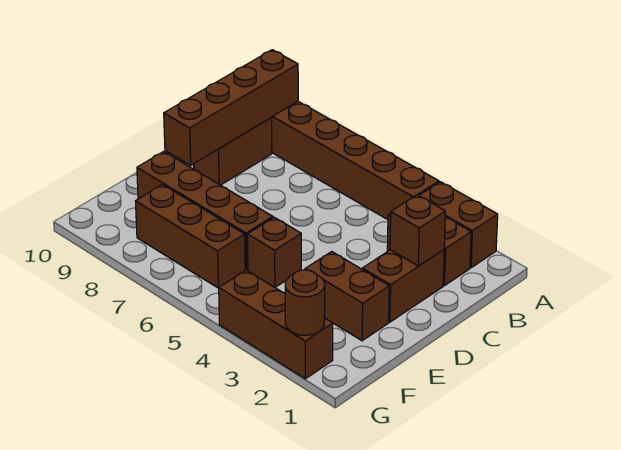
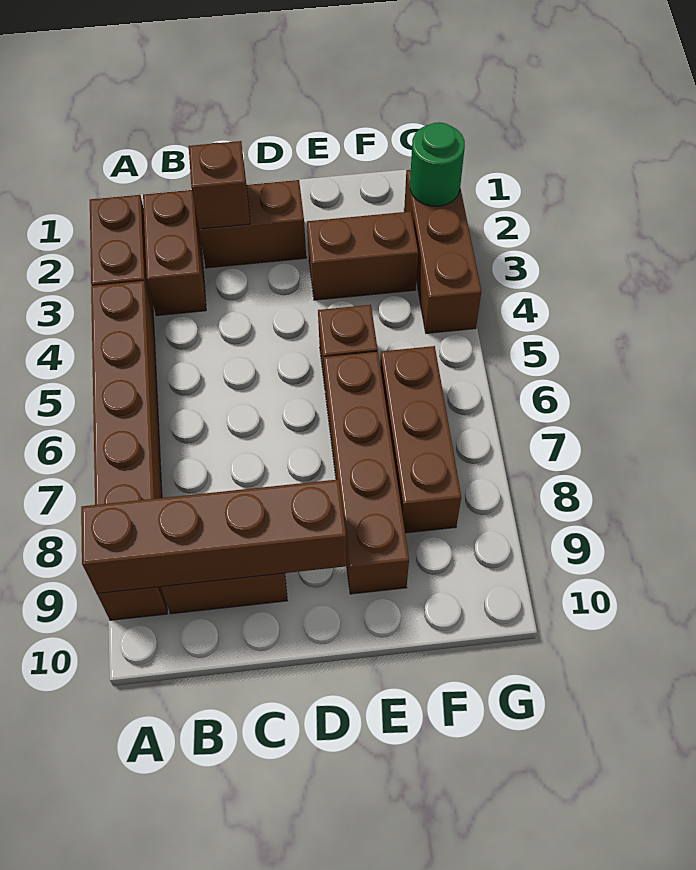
brown 1x2 brick [305,252,389,341] -> brown 1x2 brick turned to [307,211,418,300]
brown 1x1 round brick [285,270,325,335] -> green 1x1 round brick [410,122,465,206]

